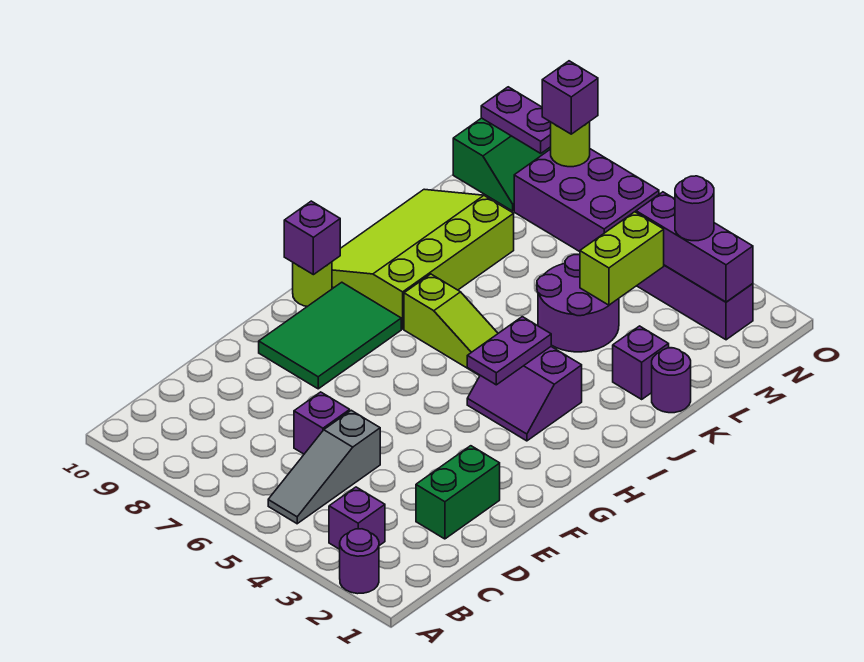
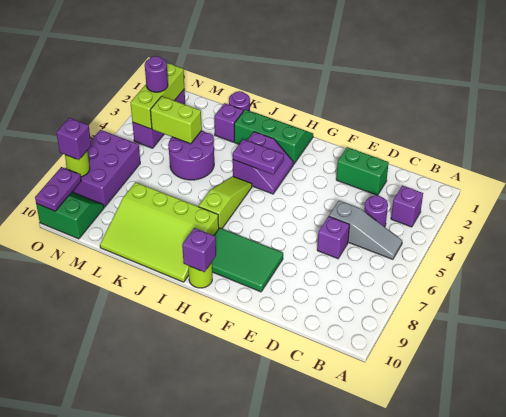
purple 1x1 round brick [340,529,379,594] -> purple 1x1 round brick moved to [364,195,388,227]
none -> green 2x3 slope [234,110,313,165]
purple 1x3 brick [636,192,753,302] -> lime 1x3 brick [130,63,184,129]

